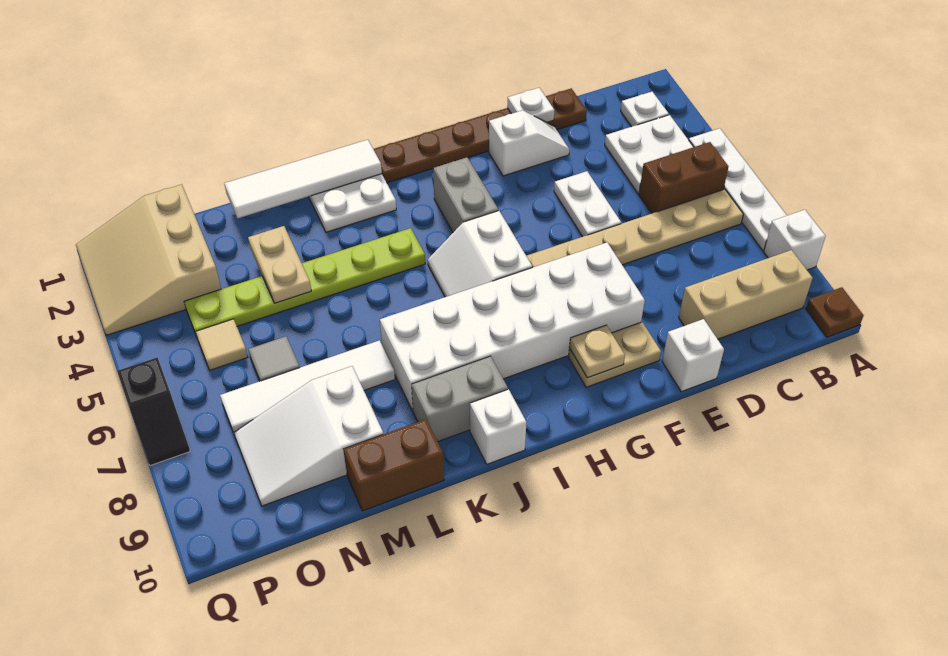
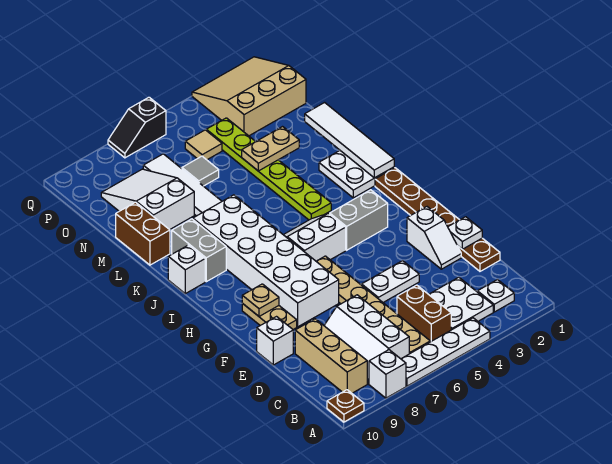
none -> white 2x3 slope [324,295,409,384]

